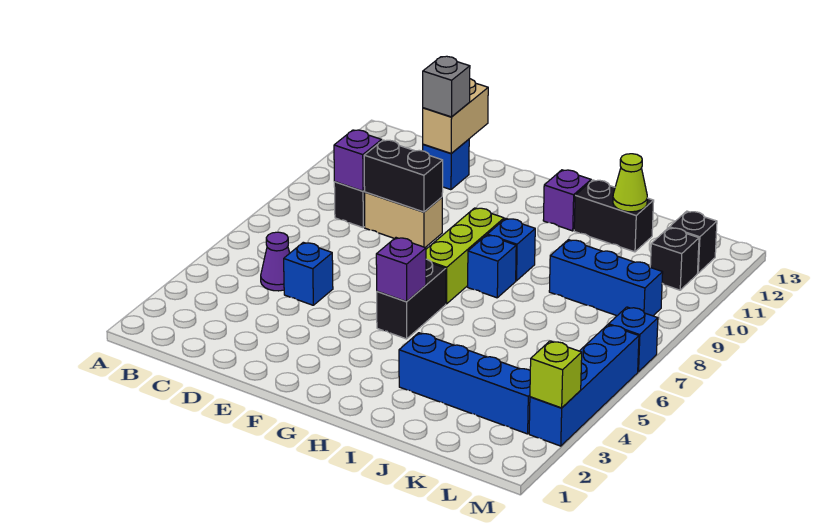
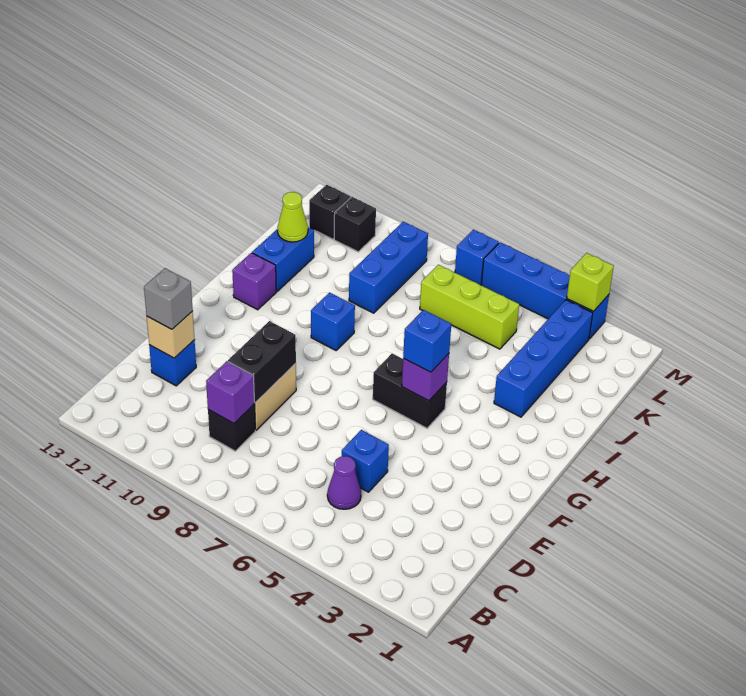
tan 1x2 brick [423,79,488,153] -> tan 1x1 brick [147,311,195,358]
lime 1x3 brick [426,208,504,304] -> lime 1x3 brick moved to [420,265,519,349]
blue 1x1 brick [468,235,516,298] -> blue 1x1 brick moved to [403,310,451,372]
black 1x2 brick [574,180,654,252] -> blue 1x2 brick [252,227,314,291]

